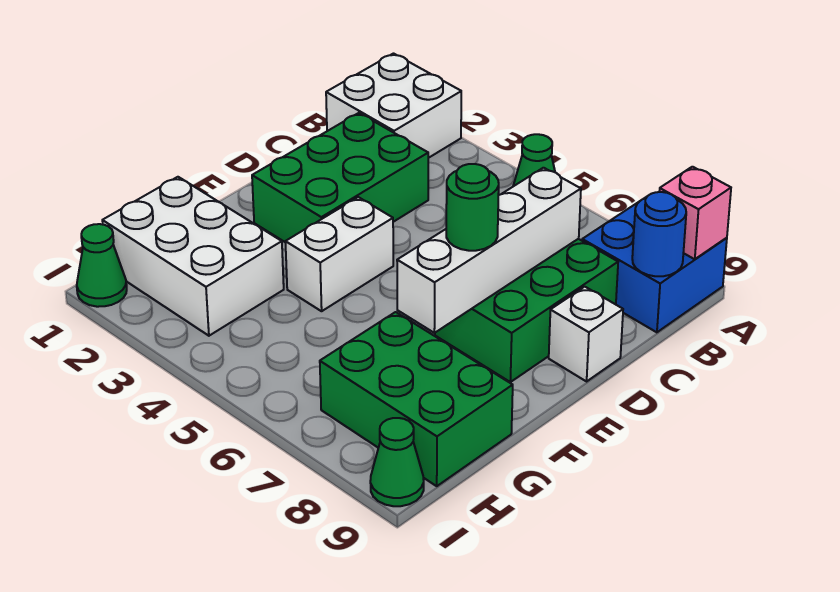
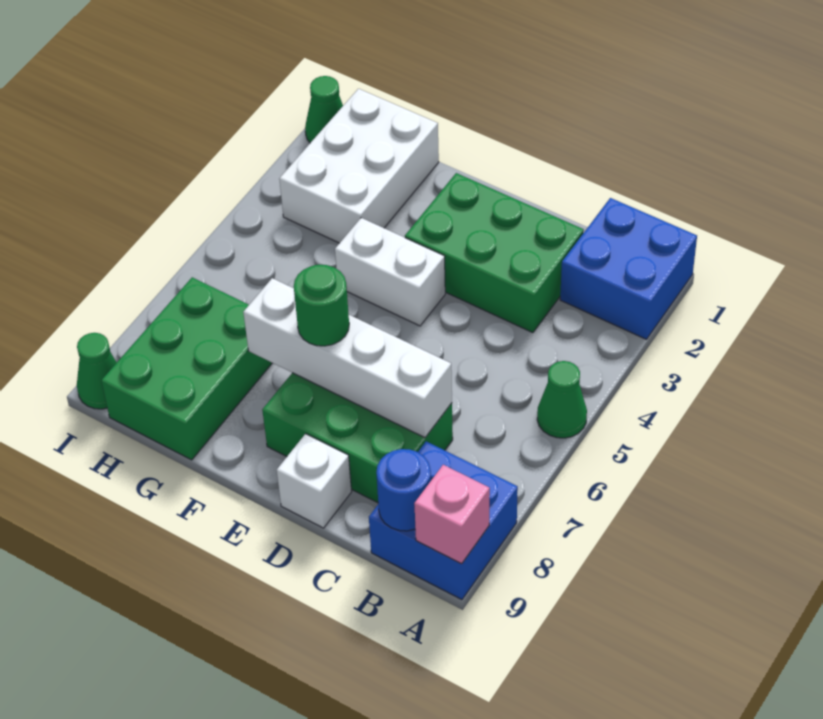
white 2x2 brick [326,54,461,158] -> blue 2x2 brick [560,198,697,339]

